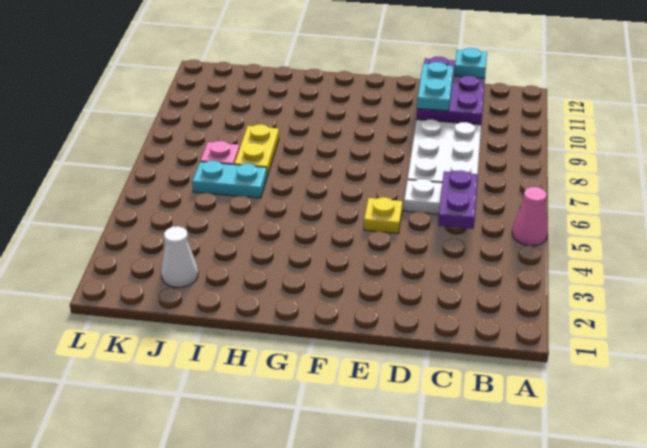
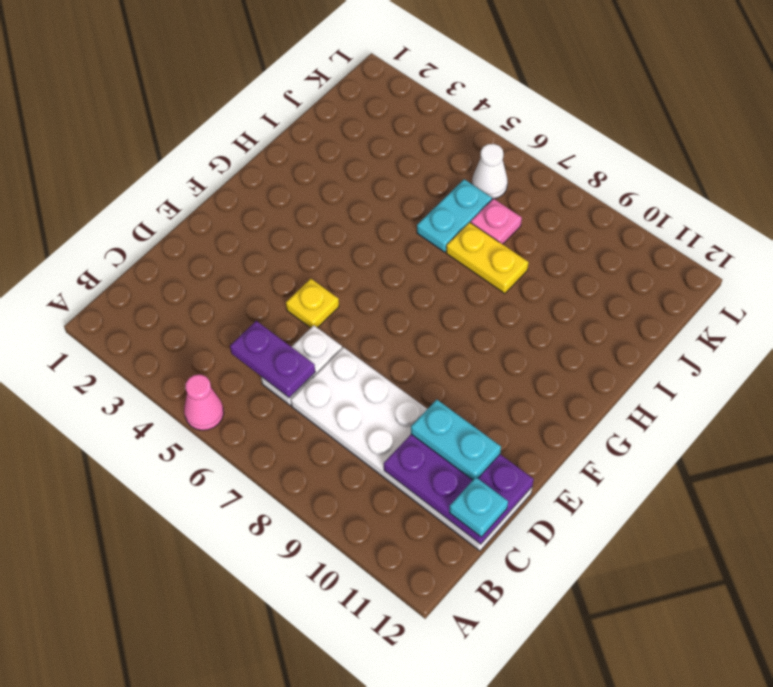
white 1x1 cone [161,226,198,287] -> white 1x1 cone moved to [472,144,508,199]

